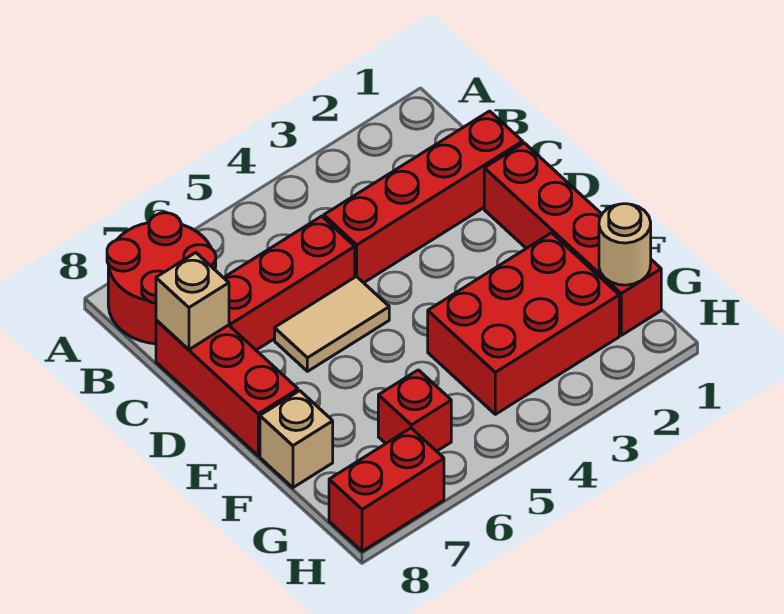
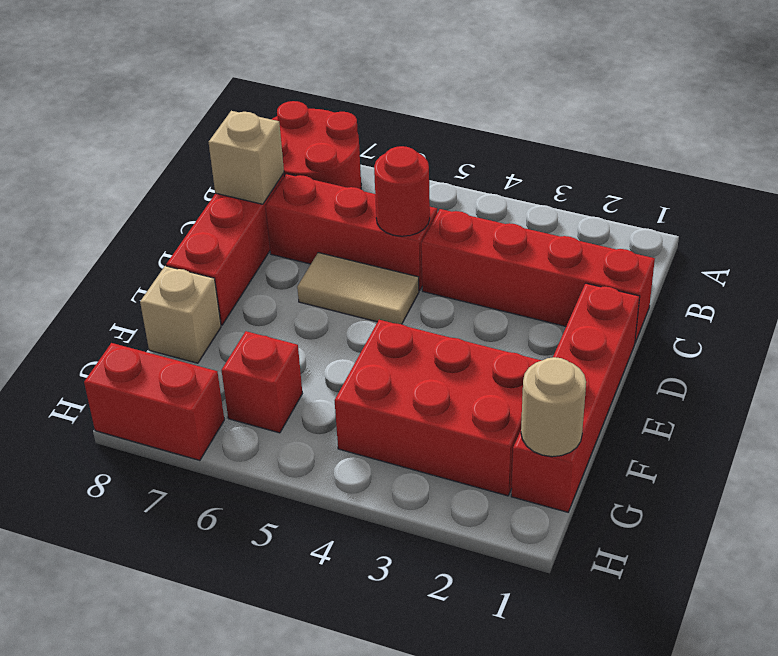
none -> red 1x1 round brick [374,146,430,236]

